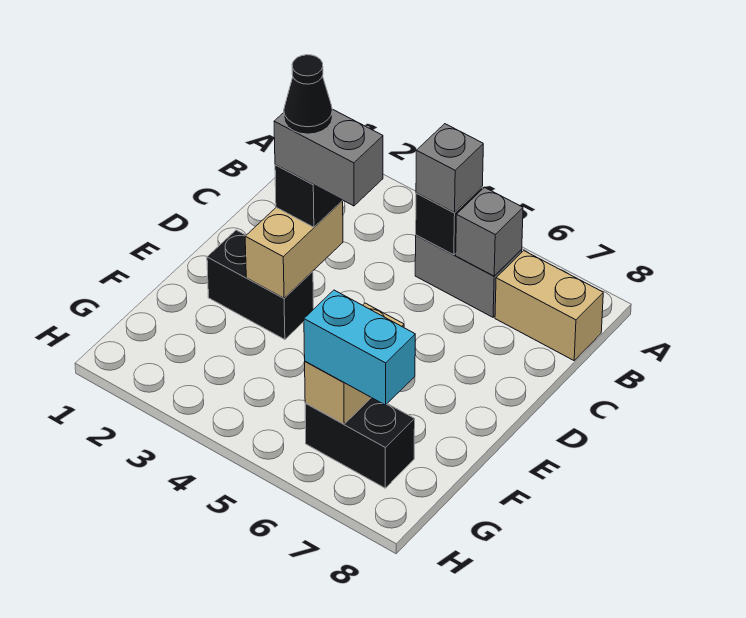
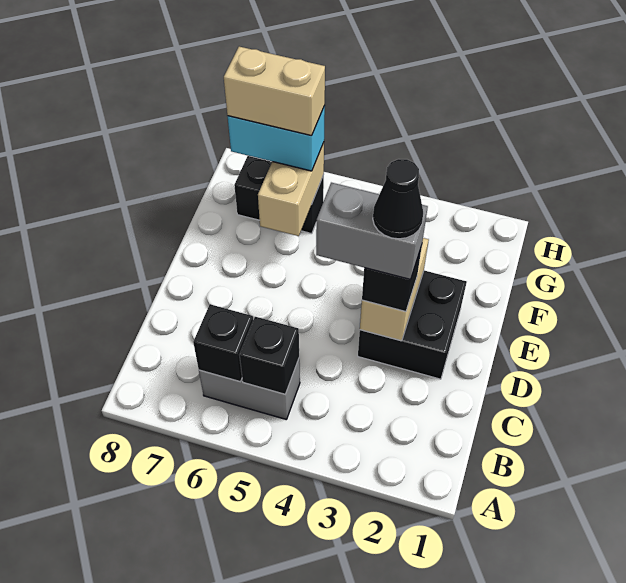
grey 1x1 brick [416,124,483,213] -> none
grey 1x1 brick [456,187,523,276] -> black 1x1 brick [193,304,253,382]
tan 1x2 brick [495,251,603,360] -> tan 1x2 brick moved to [224,47,325,136]
black 1x2 brick [207,230,314,339] -> black 2x2 brick [358,271,467,379]

